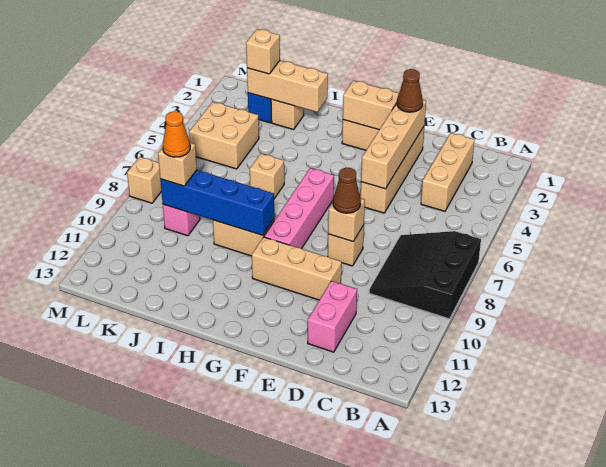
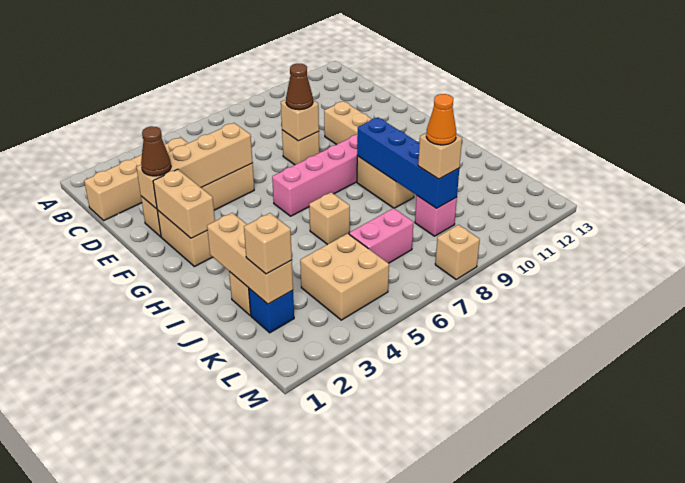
black 3x3 slope [369,231,481,319] -> none
tan 1x3 brick [421,133,474,211] -> tan 1x4 brick [84,137,188,220]
pink 1x2 brick [308,281,357,352] -> pink 1x2 brick moved to [349,208,414,263]

